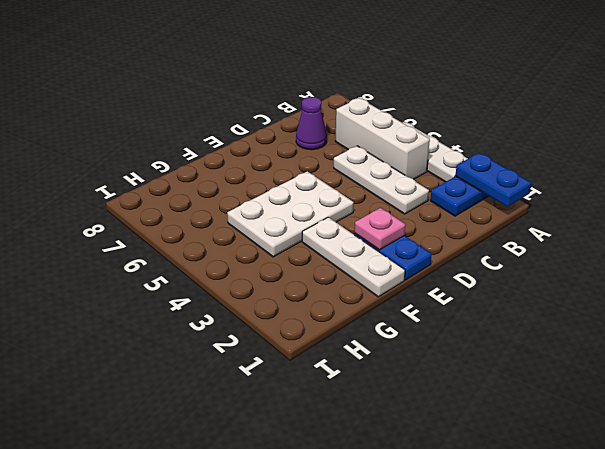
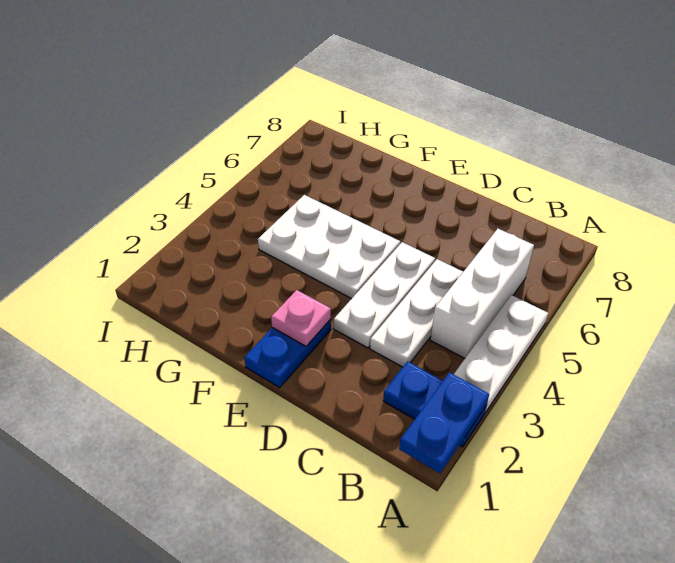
purple 1x1 cone [296,97,327,150] -> none
white 1x3 plate [302,217,405,297] -> white 1x3 plate moved to [334,242,435,348]

